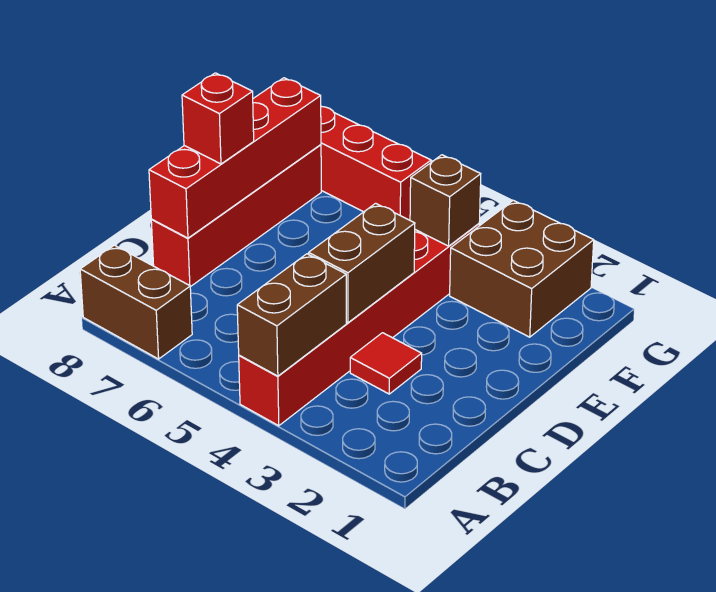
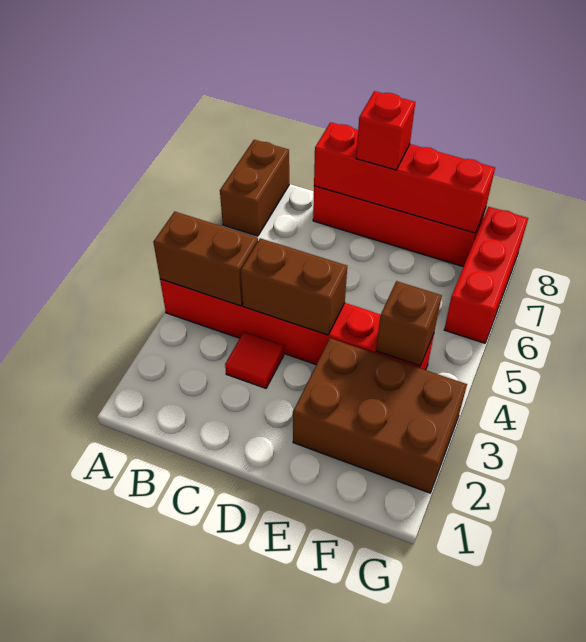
brown 2x2 brick [450,200,594,337] -> brown 2x3 brick [293,338,467,493]

